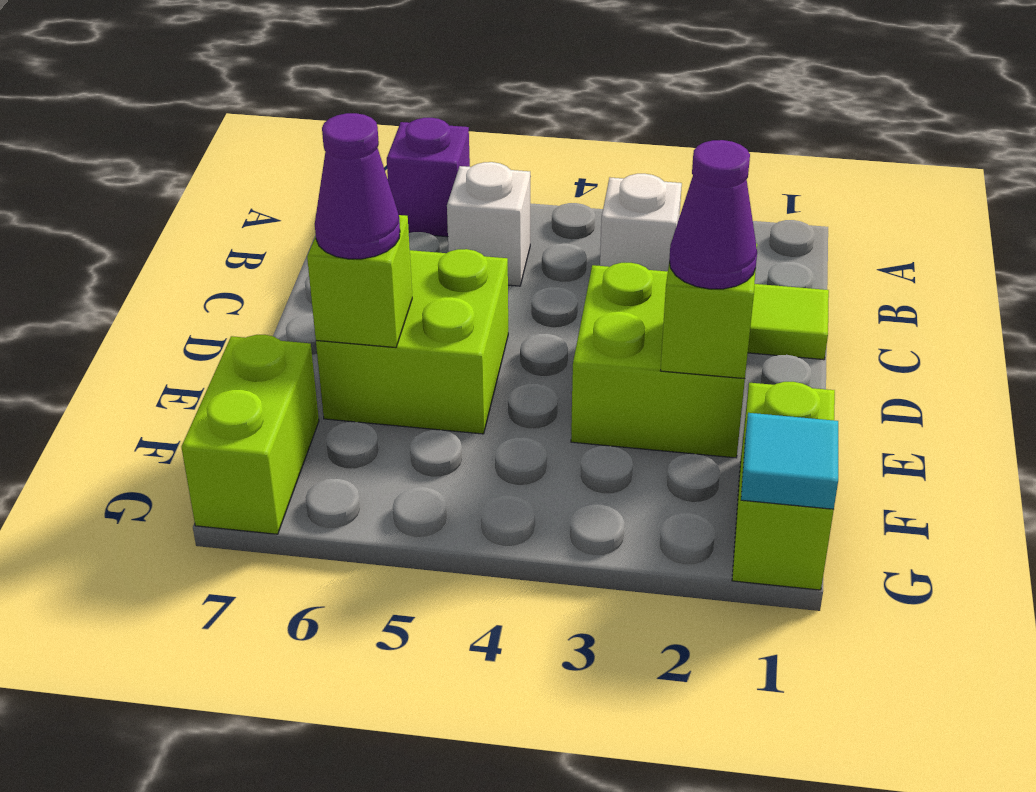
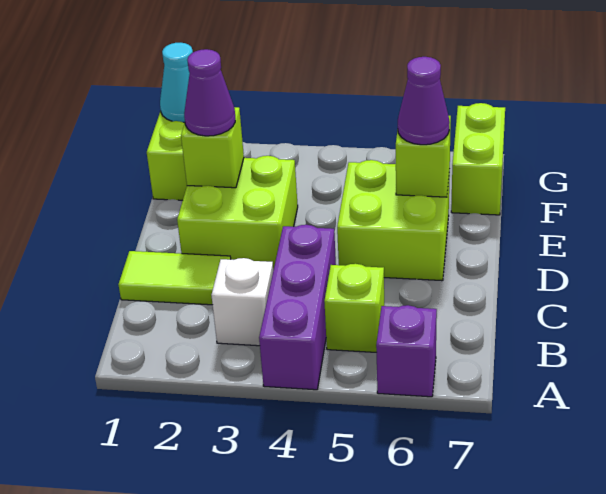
none -> purple 1x3 brick [259,225,336,390]
white 1x1 brick [447,162,530,286] -> lime 1x1 brick [324,264,384,352]
cyan 1x1 tile [741,413,838,509] -> cyan 1x1 cone [160,43,193,122]

